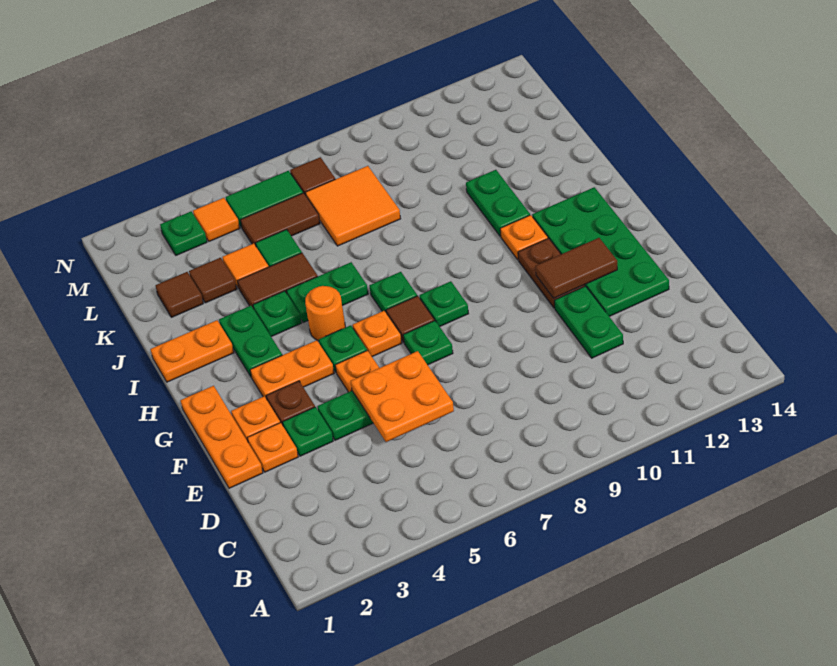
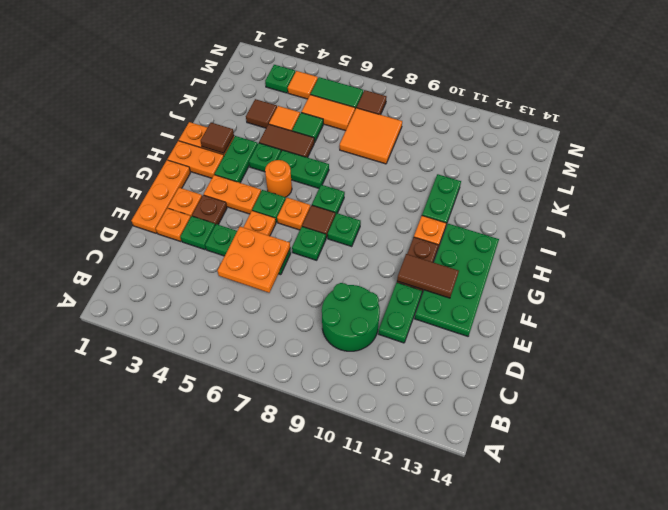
none -> green 2x2 round brick [322,283,380,351]
none -> orange 1x2 plate [167,141,224,178]
brown 1x1 tile [155,272,203,317] -> brown 1x1 tile moved to [201,123,234,153]
brown 1x2 tile [241,193,320,246] -> orange 1x2 tile [301,95,355,131]

